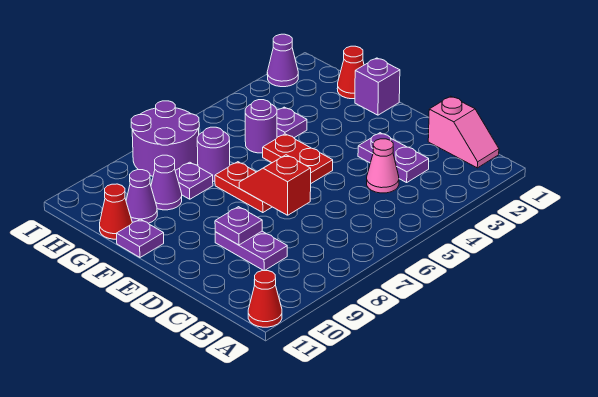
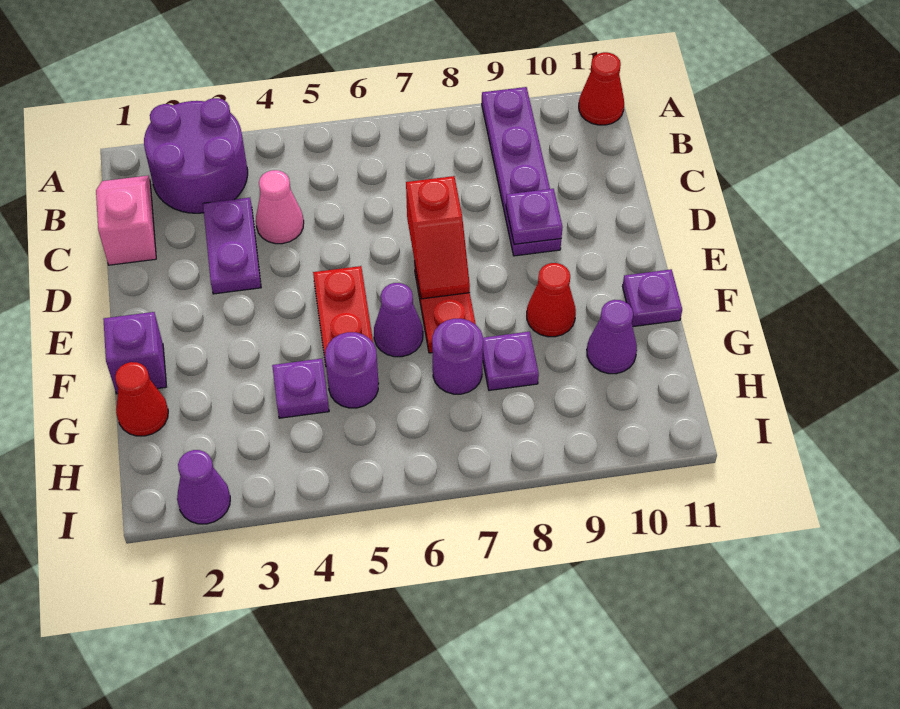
purple 1x2 plate [215,231,287,271] -> purple 1x4 plate [482,87,561,256]
purple 1x1 cone [151,155,182,210] -> purple 1x1 cone moved to [374,283,423,357]
red 1x1 cone [100,184,132,239] -> red 1x1 cone moved to [527,263,576,337]
purple 2x2 round brick [131,101,199,176] -> purple 2x2 round brick moved to [144,98,248,213]

